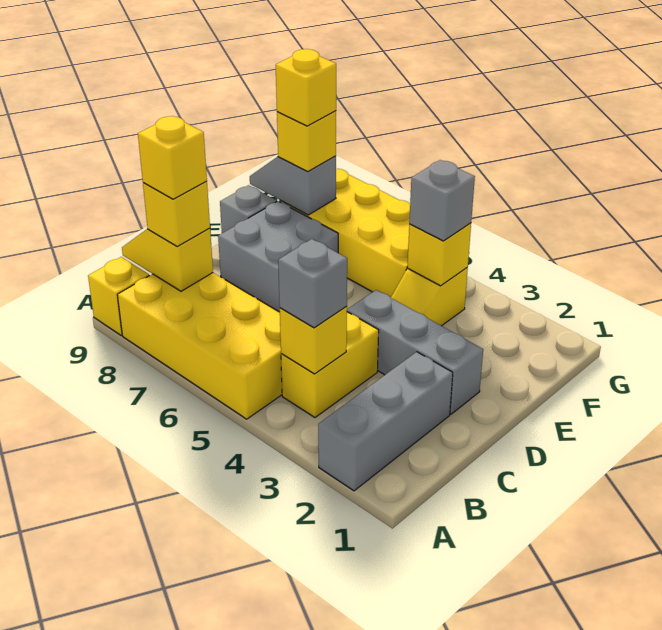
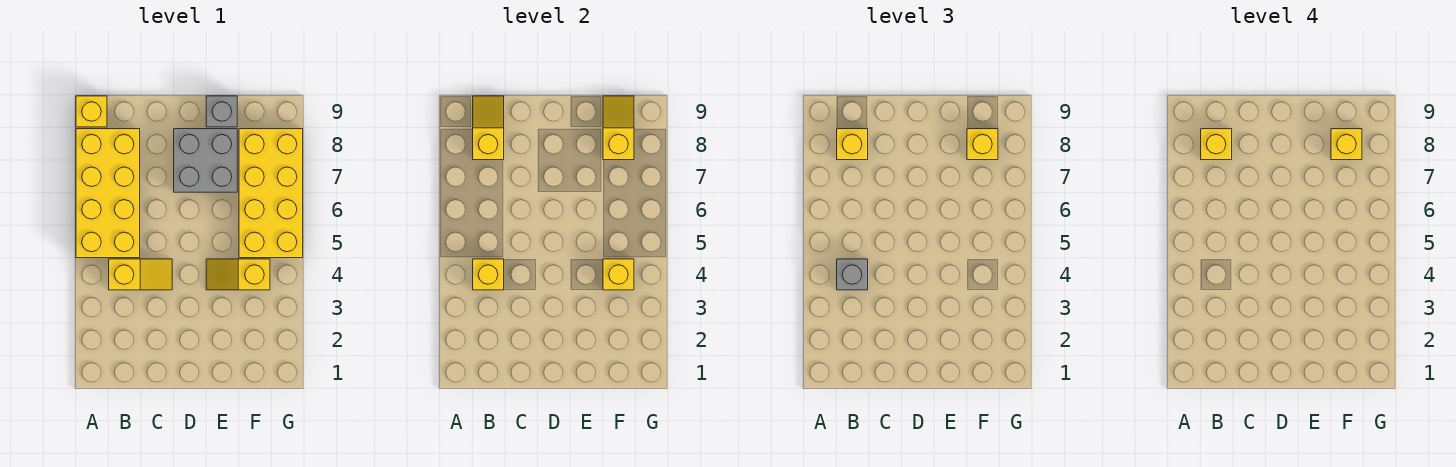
grey 1x3 brick [318,352,453,491] -> none
yellow 1x2 brick [281,312,379,417] -> yellow 1x2 slope [109,259,172,290]
grey 1x3 brick [347,290,483,414] -> none
grey 1x1 brick [409,160,475,241] -> none
grey 1x2 slope [250,156,336,215] -> yellow 1x2 slope [603,96,634,160]

